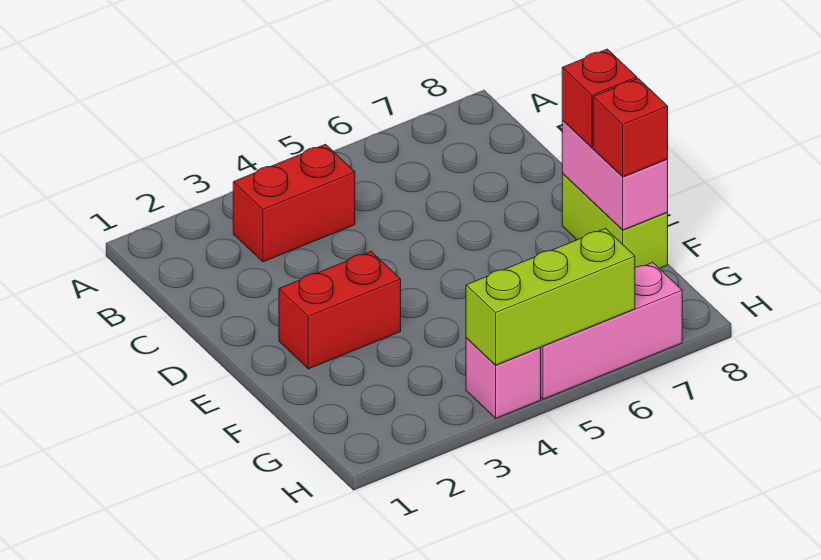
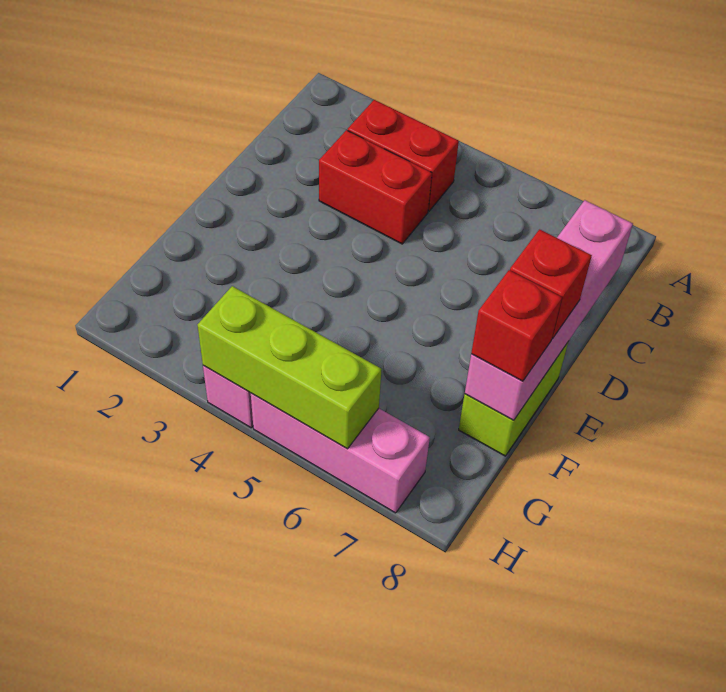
red 1x2 brick [279,251,401,369] -> red 1x2 brick moved to [319,130,432,244]
pink 1x2 brick [562,121,668,230] -> pink 1x4 brick [465,200,633,420]

